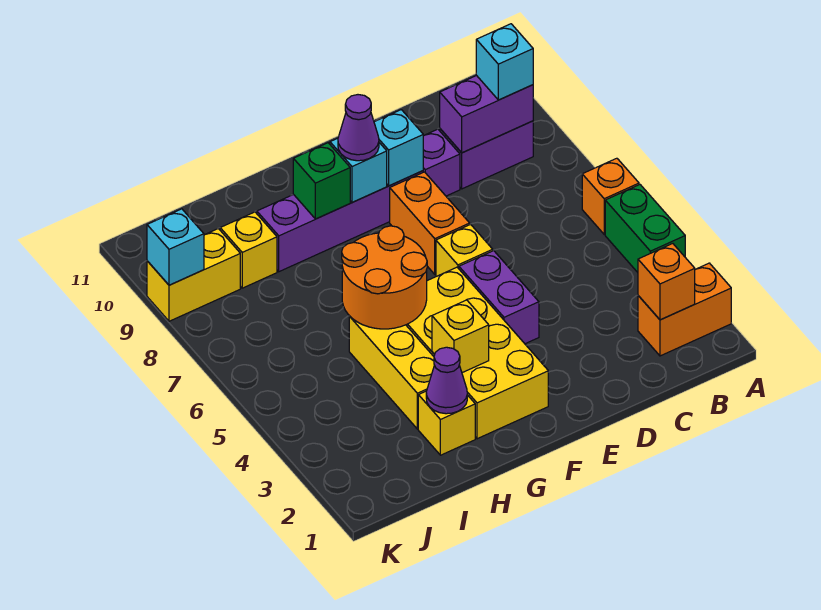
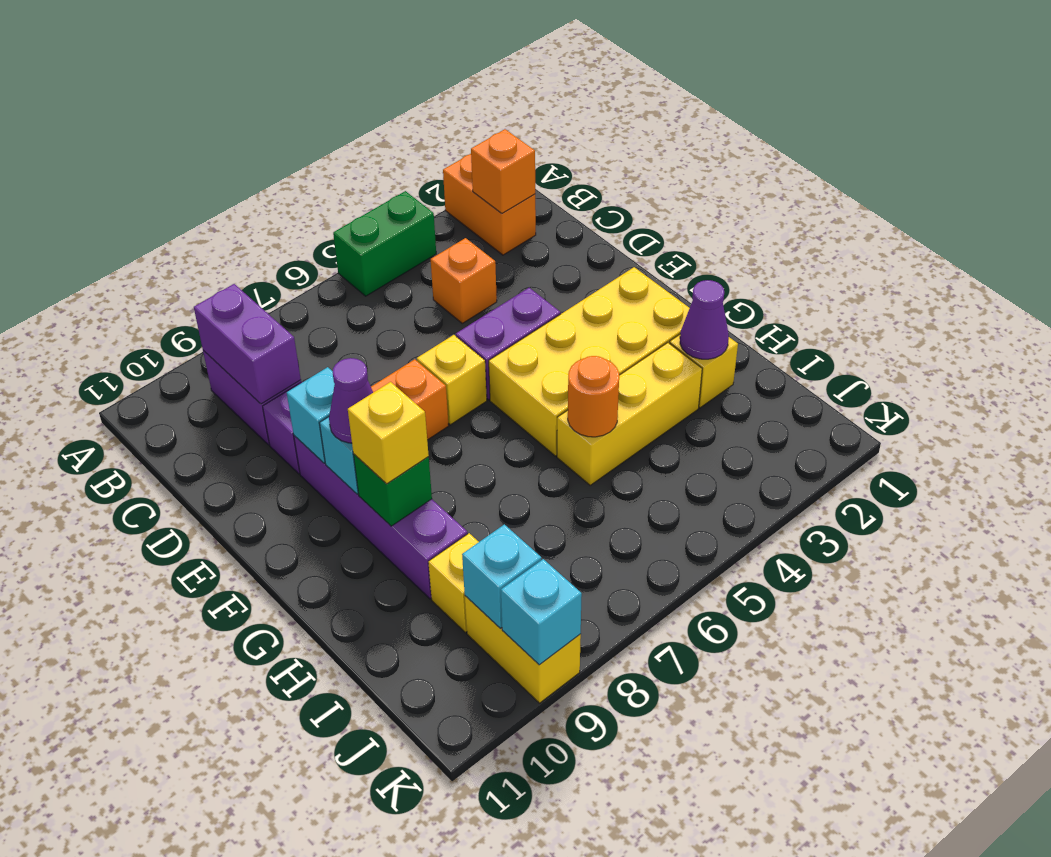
orange 1x1 brick [582,158,639,234] -> orange 1x1 brick moved to [431,238,497,323]
cyan 1x1 brick [476,24,533,100] -> cyan 1x1 brick moved to [462,524,541,628]
yellow 1x1 brick [432,300,489,373] -> yellow 1x1 brick moved to [348,382,429,484]
orange 2x2 round brick [342,226,427,329] -> orange 1x1 round brick [568,356,619,437]

